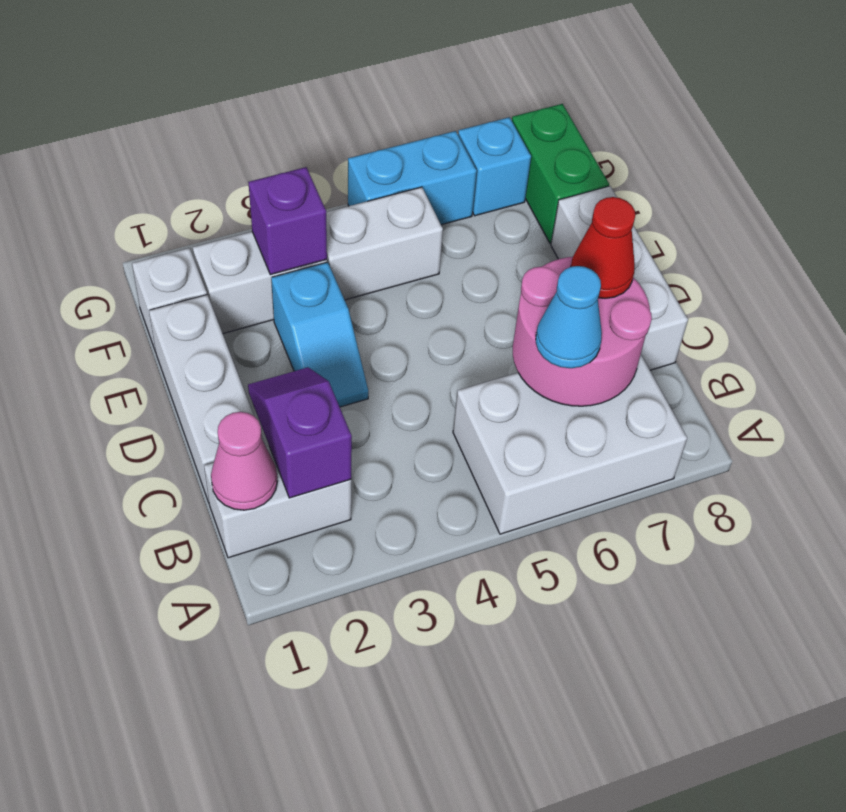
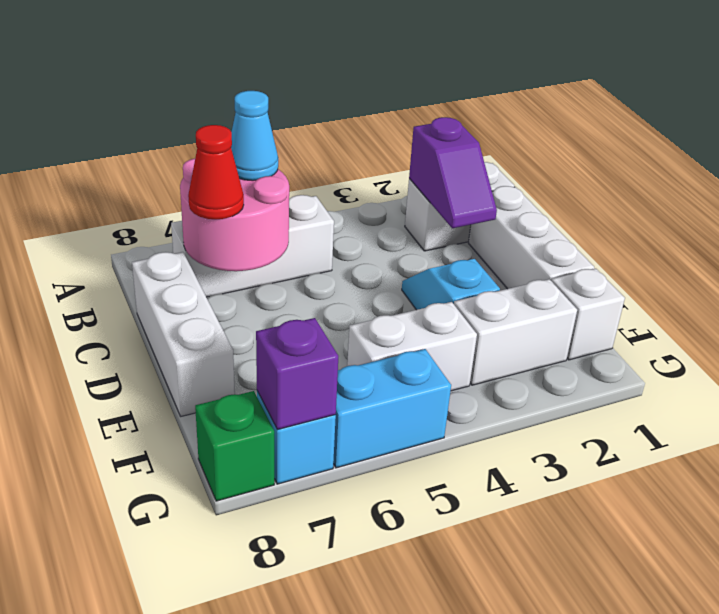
white 2x3 brick [453,355,687,534] -> white 1x3 brick [171,195,334,297]
pink 1x1 cone [211,412,277,510] -> none
purple 1x1 brick [248,167,327,275] -> purple 1x1 brick moved to [256,318,338,430]
green 1x2 brick [512,104,609,243] -> green 1x1 brick [195,391,274,501]

